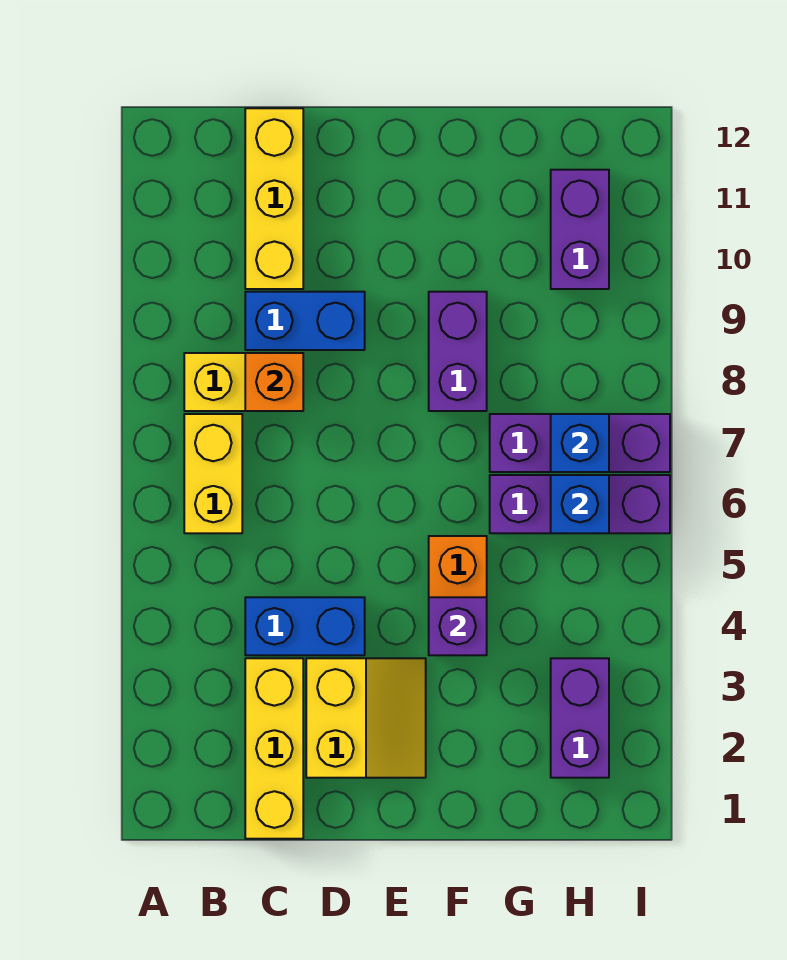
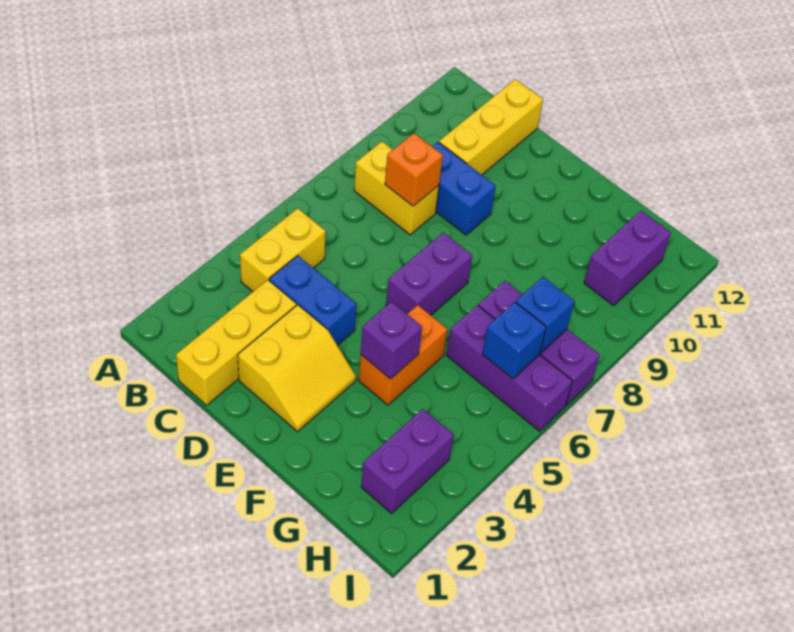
yellow 1x2 brick [184,414,242,533] -> yellow 1x2 brick moved to [240,208,326,292]
purple 1x2 brick [429,292,487,411] -> purple 1x2 brick moved to [386,233,472,315]

